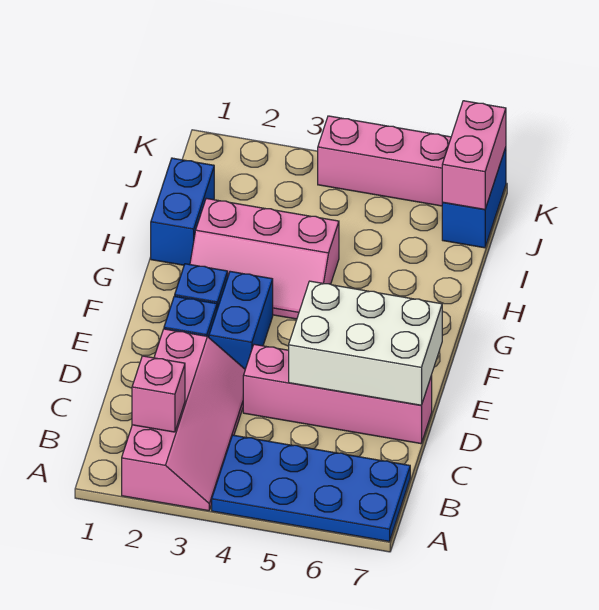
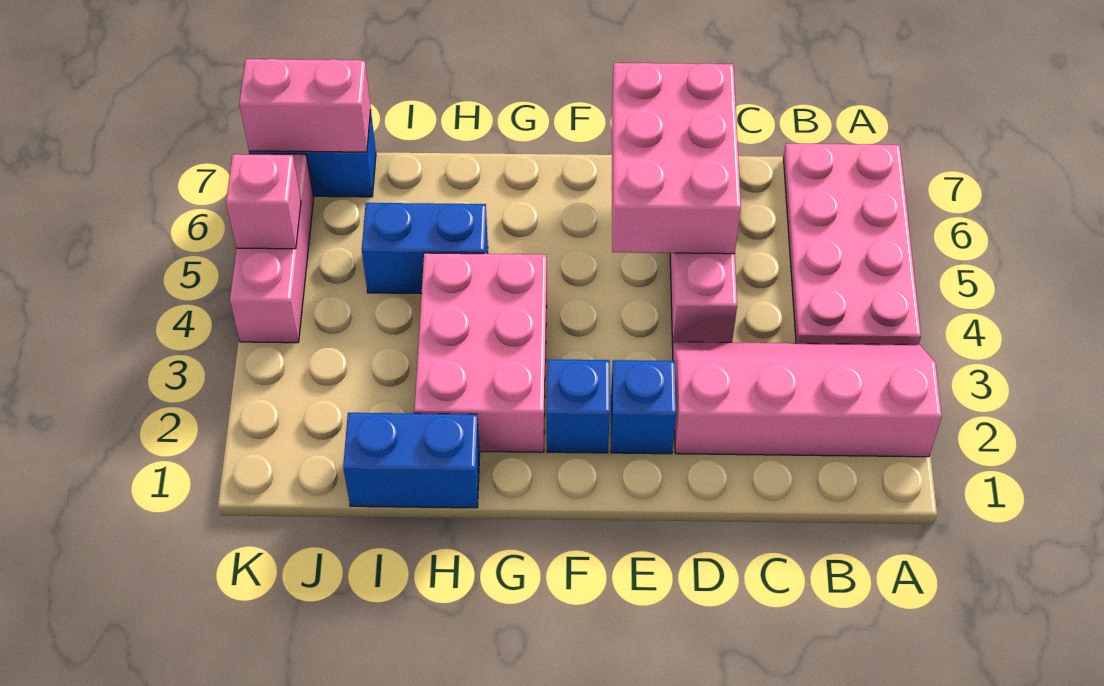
blue 2x4 plate [212,435,410,541] -> pink 2x4 plate [784,144,921,345]
pink 1x1 brick [132,356,185,432] -> pink 1x1 brick moved to [226,154,301,249]
white 2x3 brick [289,281,442,405] -> pink 2x3 brick [612,63,741,254]
blue 1x2 brick [209,271,273,369] -> blue 1x2 brick moved to [362,203,488,294]
pink 2x3 slope [190,198,339,319] -> pink 2x3 brick [414,253,547,452]

